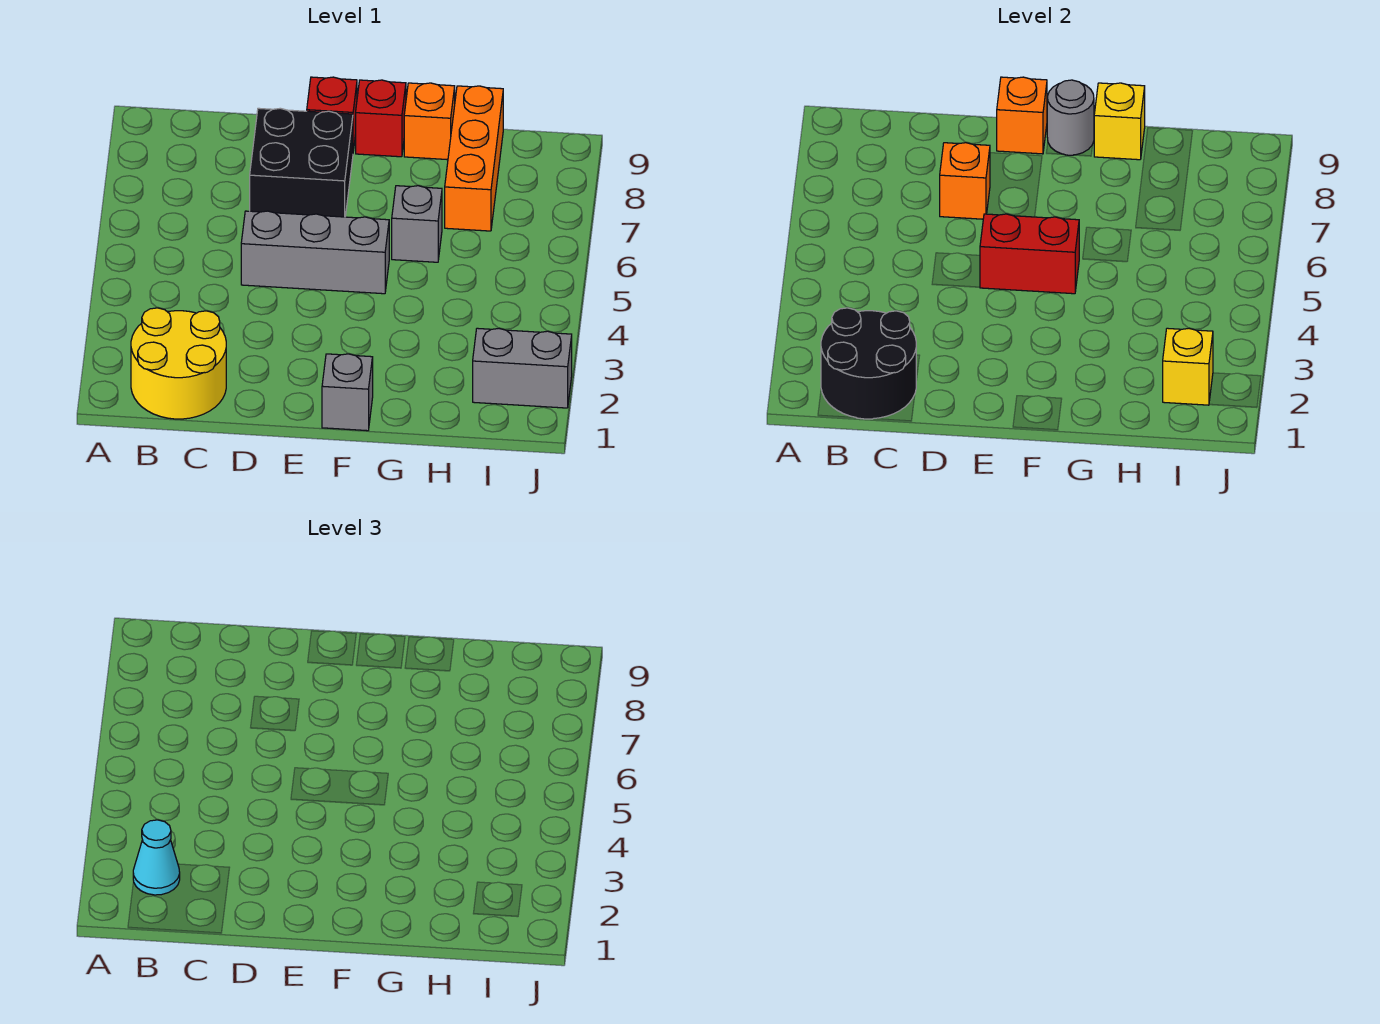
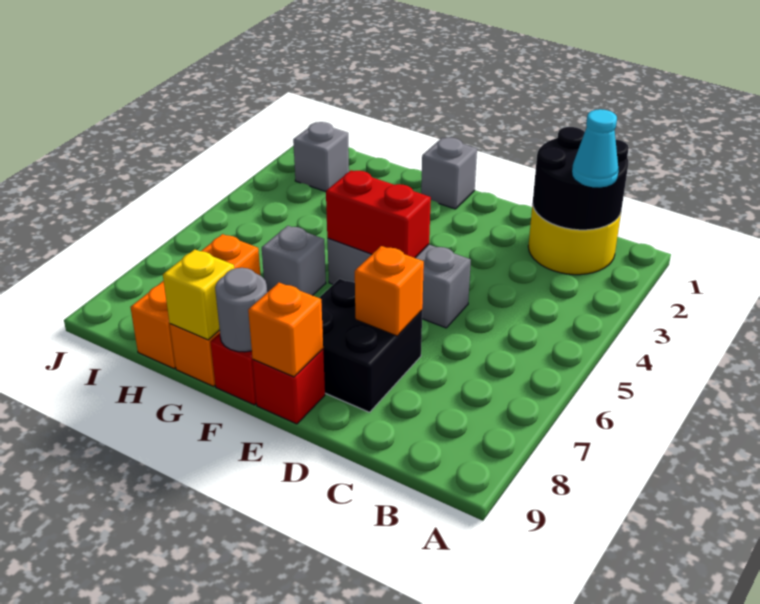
grey 1x2 brick [473,328,572,408] -> grey 1x1 brick [293,122,349,192]
yellow 1x1 brick [1163,328,1213,405] -> none

